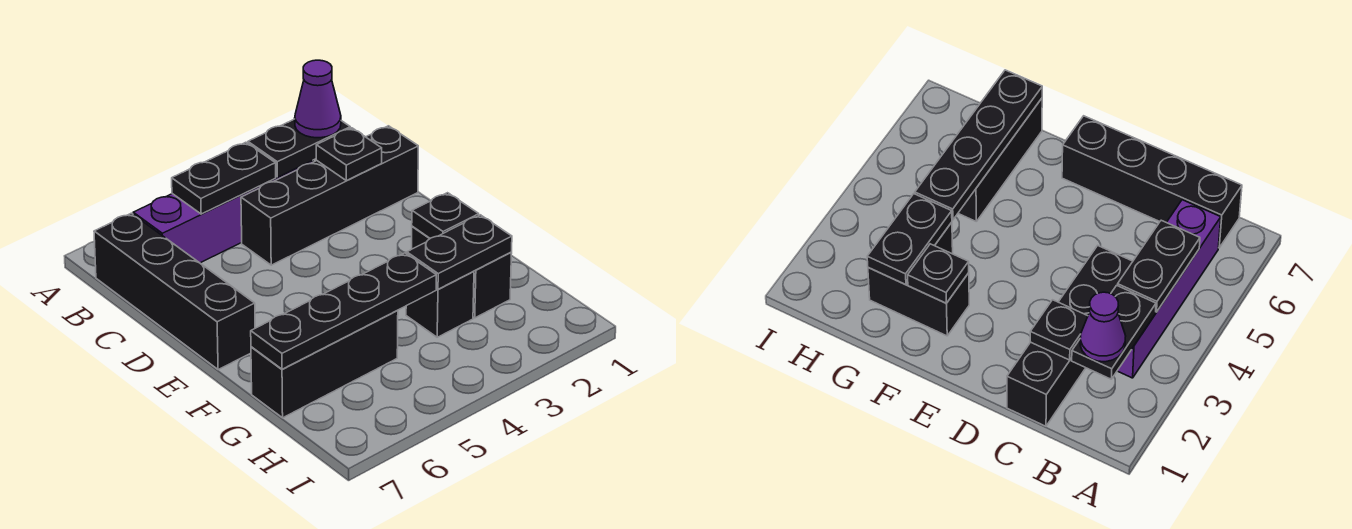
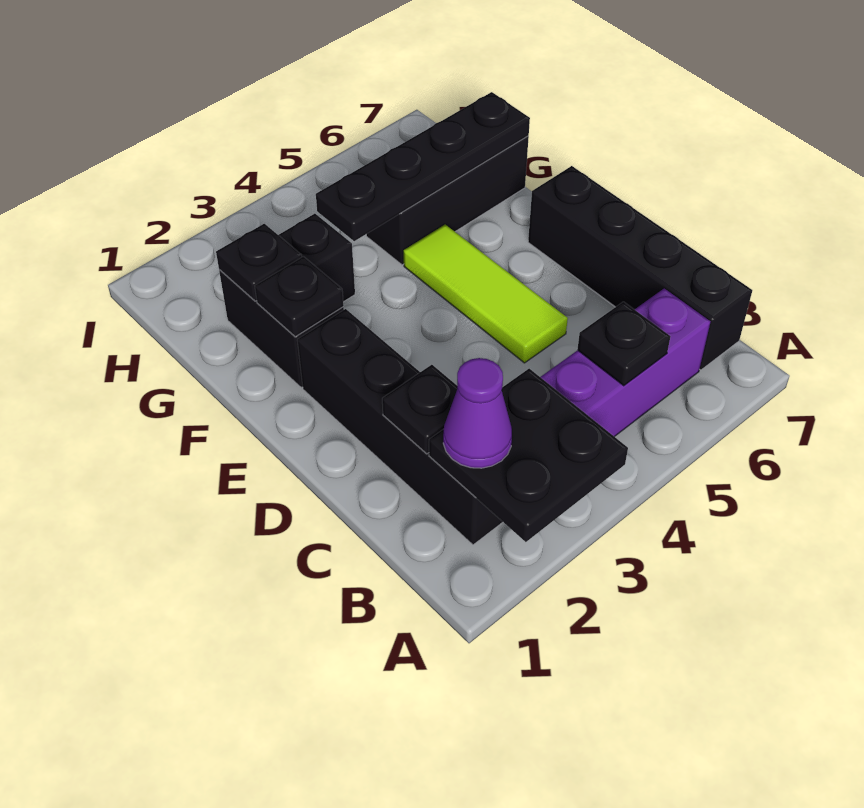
black 1x2 plate [248,119,350,177] -> black 2x2 plate [429,369,628,542]
black 1x2 plate [172,142,276,214] -> black 1x1 plate [577,302,670,386]
black 1x4 brick [241,126,418,265] -> black 1x4 brick turned to [297,309,503,545]
none -> lime 1x3 tile [404,225,568,363]
black 1x2 plate [407,215,512,289] -> black 1x1 plate [216,224,302,301]

